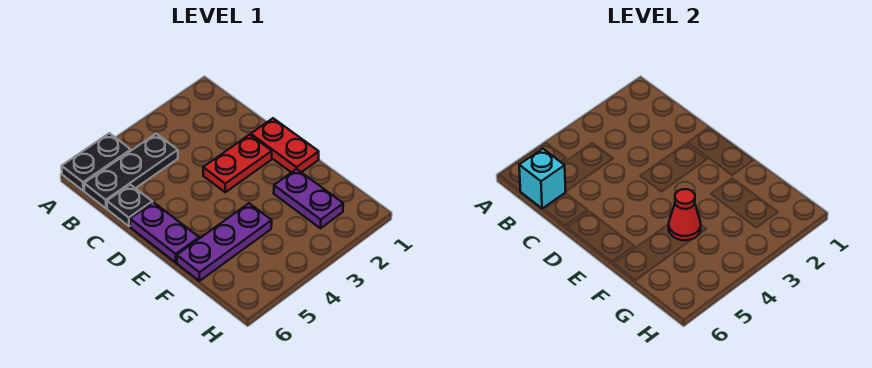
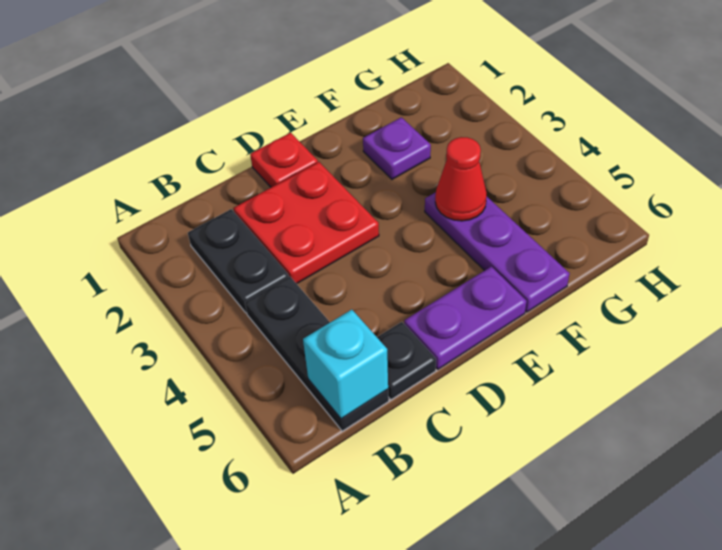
black 1x2 plate [62,133,131,191] -> black 1x2 plate moved to [188,209,289,313]
red 1x2 plate [251,118,319,172] -> red 1x1 plate [250,133,318,187]
red 1x2 plate [203,135,272,192] -> red 2x2 plate [234,162,379,284]
purple 1x2 plate [274,169,343,228] -> purple 1x1 plate [363,117,431,179]

